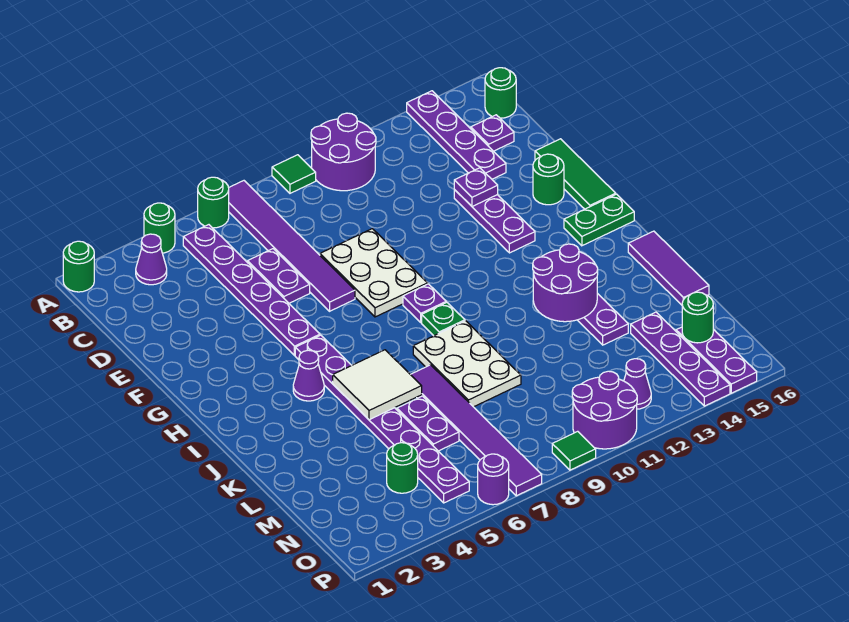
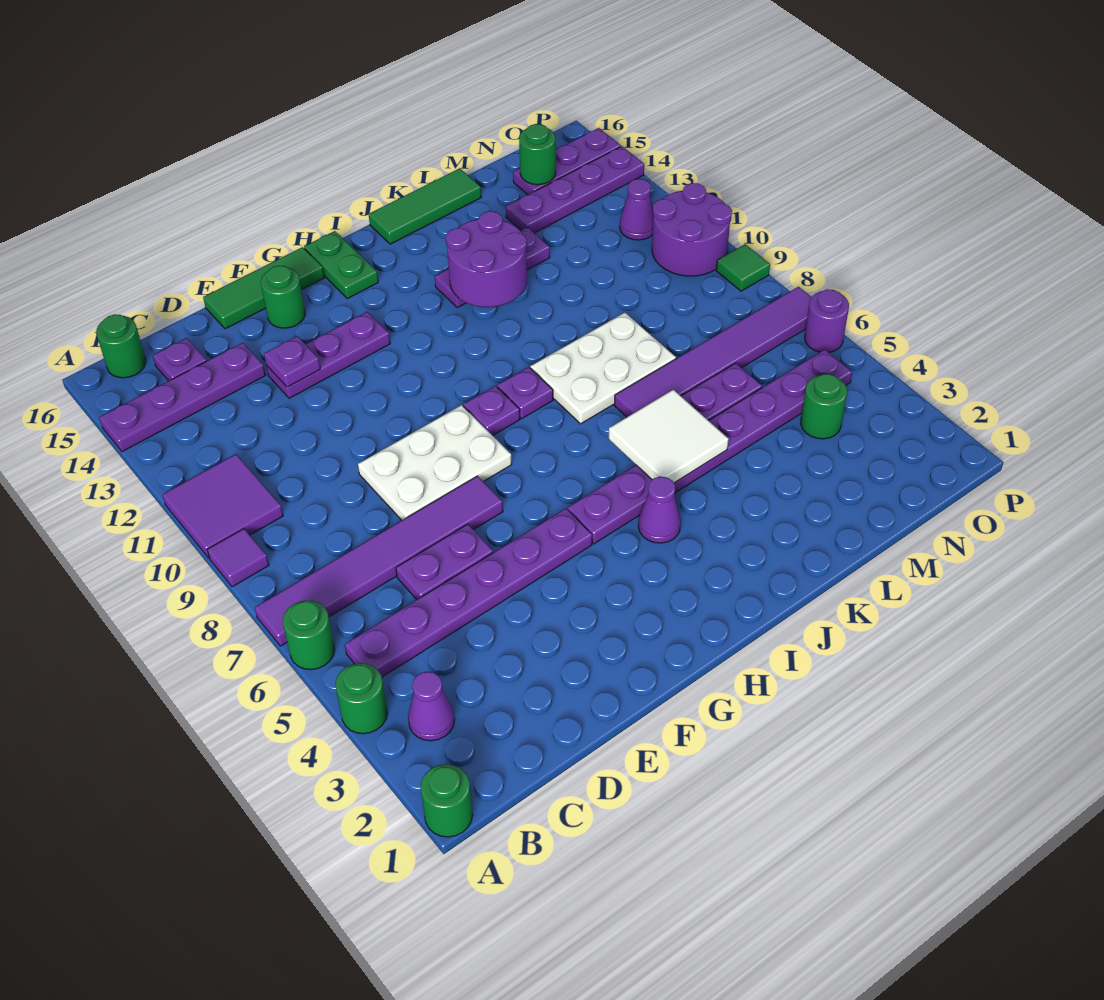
green 1x1 tile [272,155,316,193] -> purple 1x1 tile [207,529,269,587]
purple 2x2 round brick [311,113,376,191] -> purple 2x2 tile [162,454,283,558]
green 1x1 plate [422,302,465,336] -> purple 1x1 plate [497,367,553,419]
purple 1x3 tile [628,231,709,305] -> green 1x3 tile [369,168,481,244]

